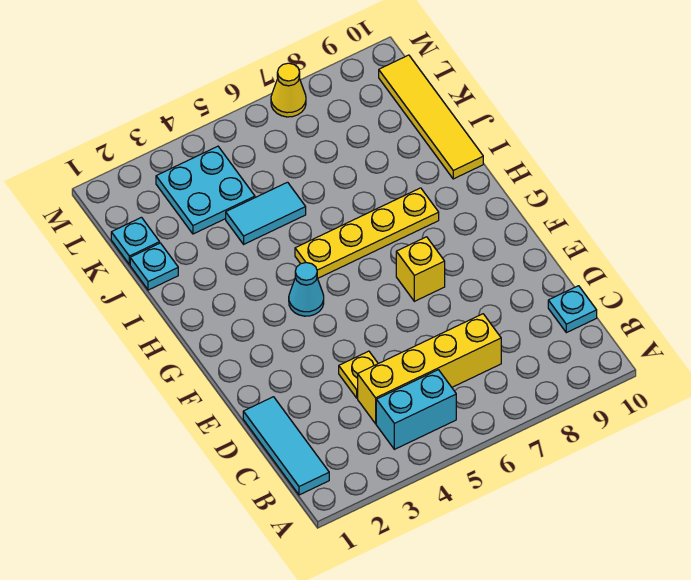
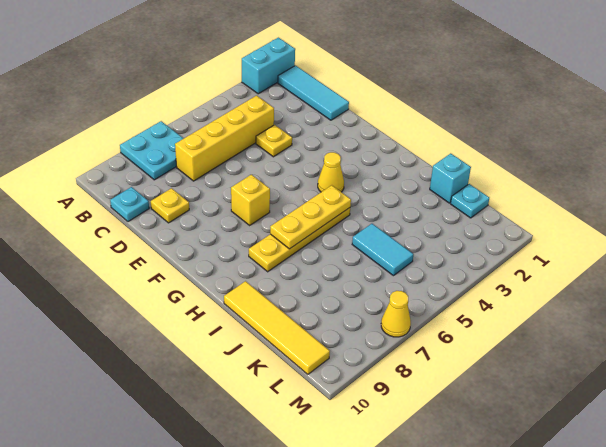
cyan 1x2 brick [376,370,456,449] -> cyan 1x2 brick moved to [242,38,295,94]
none -> yellow 1x1 plate [151,188,189,223]
cyan 1x1 cone [289,263,324,316] -> yellow 1x1 cone [318,152,344,192]
none -> yellow 1x3 plate [270,185,351,249]
cyan 1x1 plate [130,243,178,290] -> cyan 1x1 brick [430,153,471,203]
cyan 1x2 tile [226,182,306,244] -> cyan 1x2 tile turned to [352,224,413,276]
cyan 2x2 plate [156,146,255,234] -> cyan 2x2 plate moved to [120,121,184,180]

